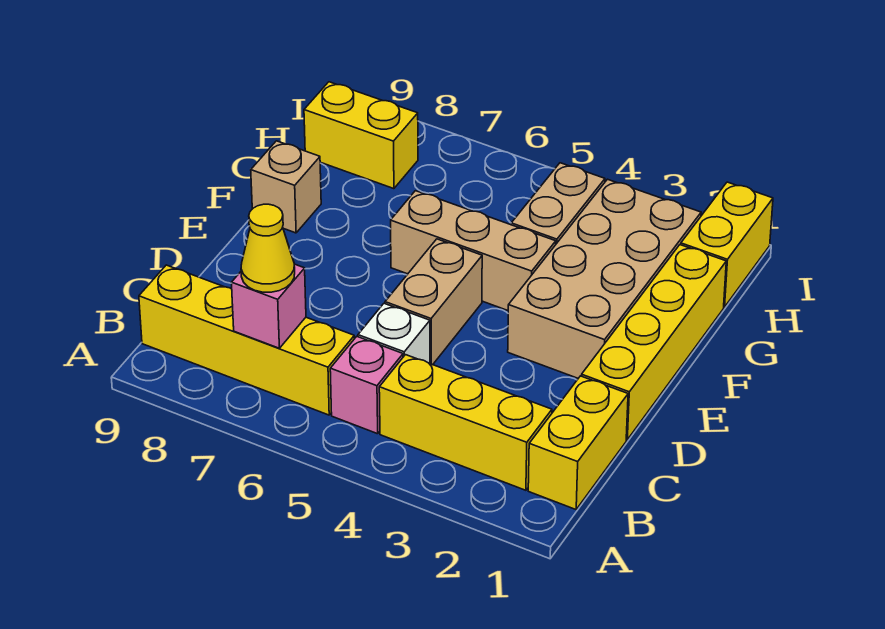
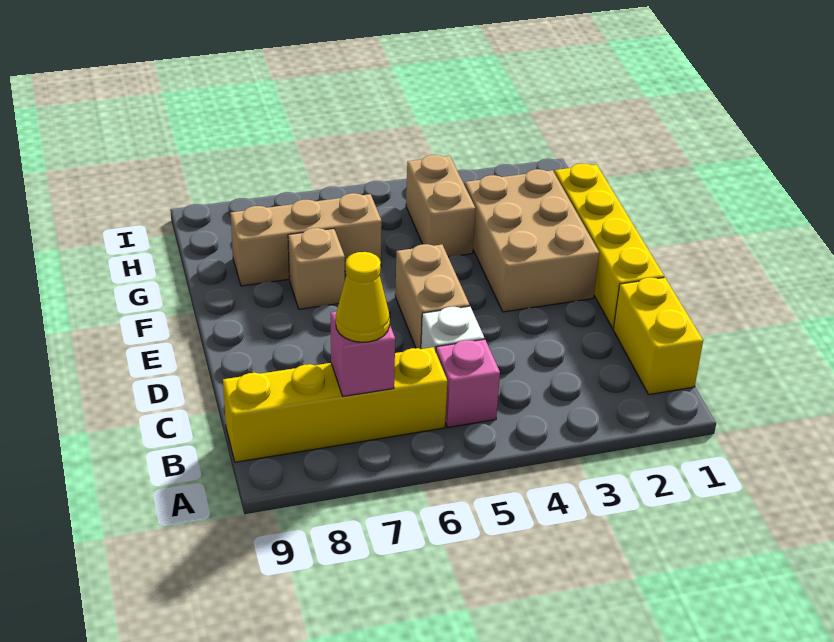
yellow 1x3 brick [379,355,552,490] -> none
tan 2x4 brick [508,179,701,378] -> tan 2x3 brick [465,169,599,312]
tan 1x3 brick [391,191,556,310] -> tan 1x3 brick moved to [230,193,382,286]
tan 1x1 brick [251,141,321,233] -> tan 1x1 brick moved to [288,228,345,309]
yellow 1x2 brick [681,182,773,307] -> none
yellow 1x2 brick [304,82,418,189] -> none

